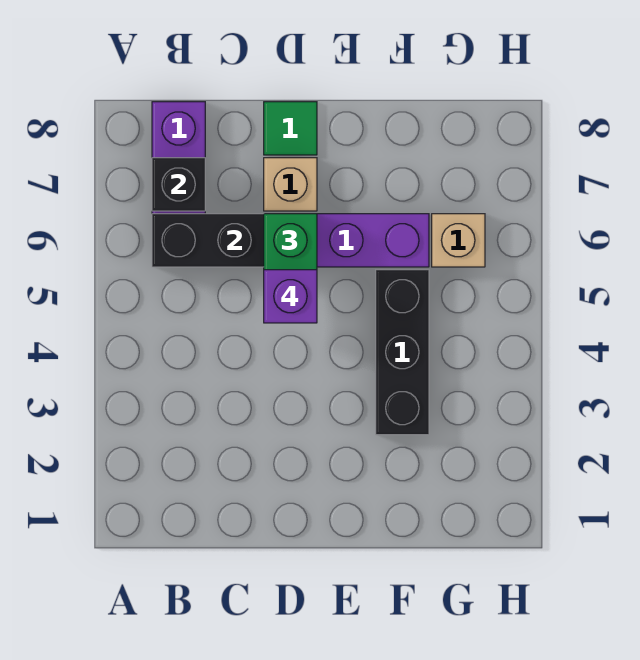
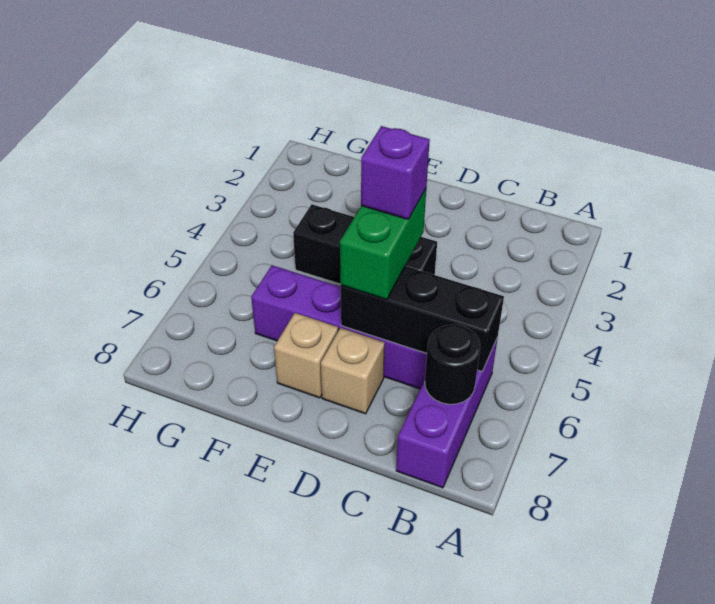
black 1x1 brick [152,158,205,211] -> black 1x1 round brick [425,325,480,404]
green 1x1 tile [264,102,317,155] -> none
black 1x3 brick [376,270,429,435] -> black 1x3 brick turned to [293,204,437,284]
tan 1x1 brick [432,214,485,267] -> tan 1x1 brick moved to [274,313,338,398]

